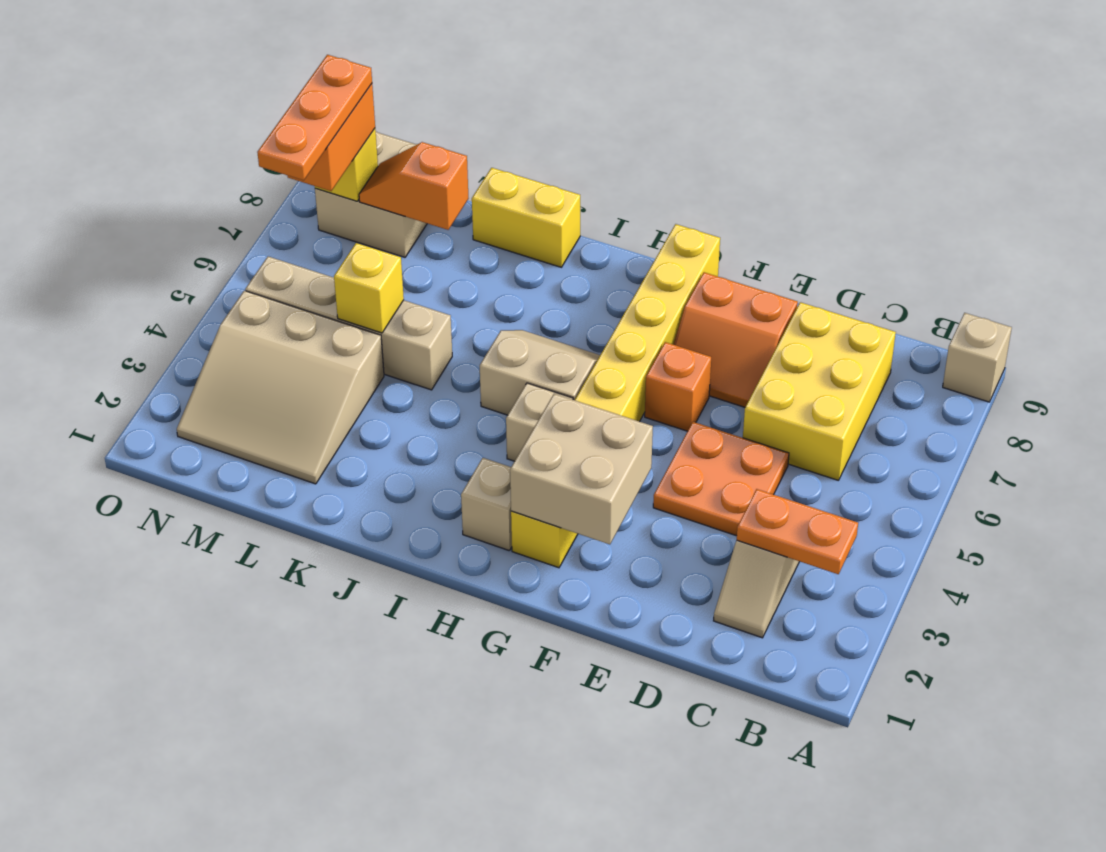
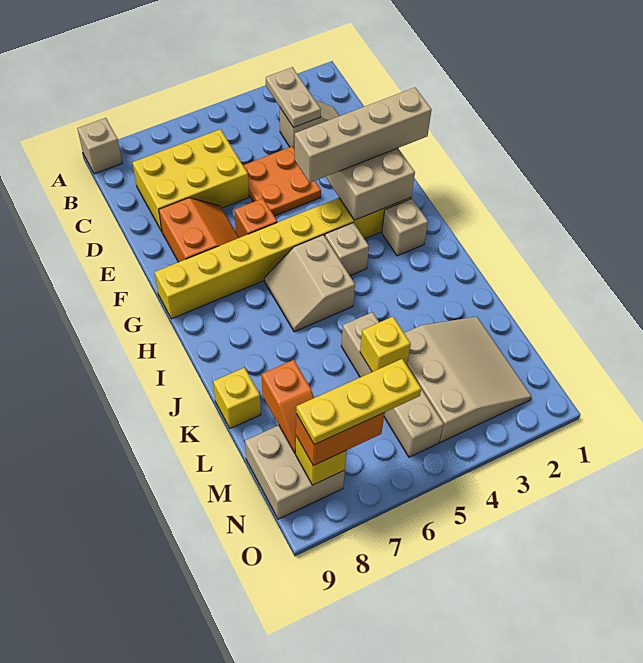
orange 1x2 plate [737,489,858,574] -> tan 1x2 plate [266,67,321,128]
none -> tan 1x4 brick [295,88,432,183]
yellow 1x2 brick [472,168,580,267] -> yellow 1x1 brick [213,368,261,429]
orange 1x3 plate [257,55,372,180] -> yellow 1x3 plate [296,359,421,445]

